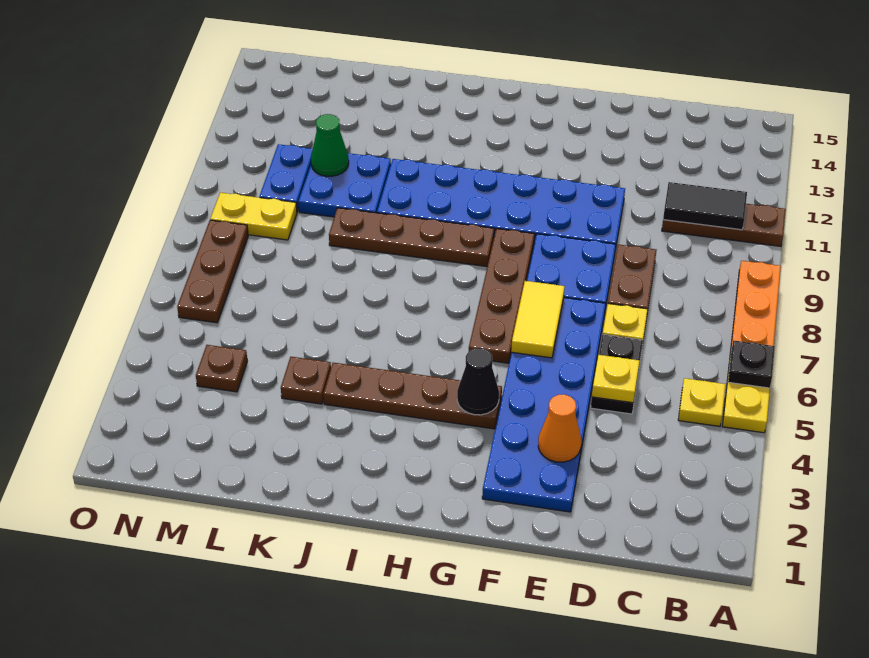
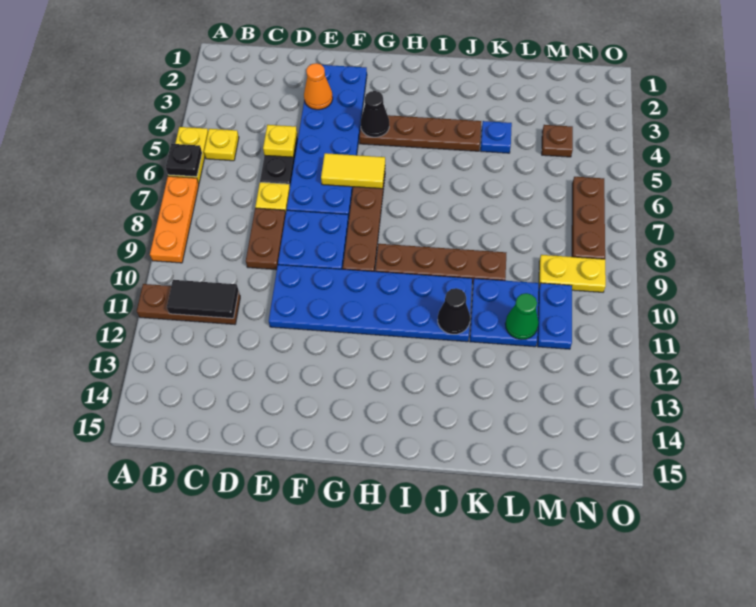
yellow 1x2 tile [511,281,565,358] -> yellow 1x2 tile turned to [321,153,385,189]
none -> black 1x1 cone [438,288,470,334]
brown 1x1 plate [281,357,331,404] -> blue 1x1 plate [481,121,512,153]

